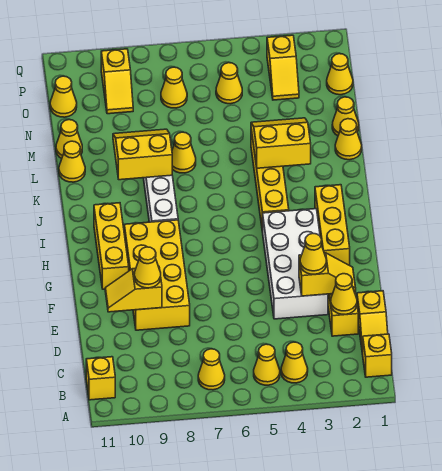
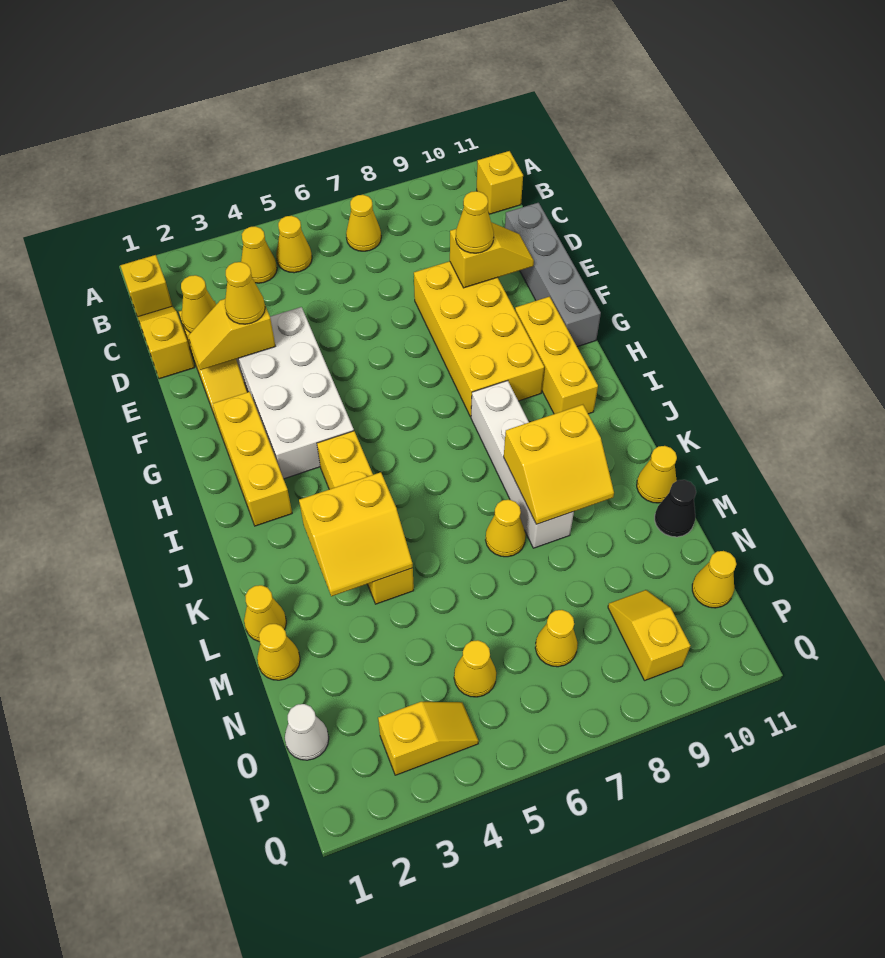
none -> grey 1x4 brick [505,203,601,347]
yellow 1x1 cone [56,120,82,158] -> black 1x1 cone [655,480,696,537]
yellow 1x1 cone [327,54,353,95] -> white 1x1 cone [285,704,329,760]
yellow 1x2 slope [267,35,299,100] -> yellow 1x2 slope turned to [378,702,479,775]

